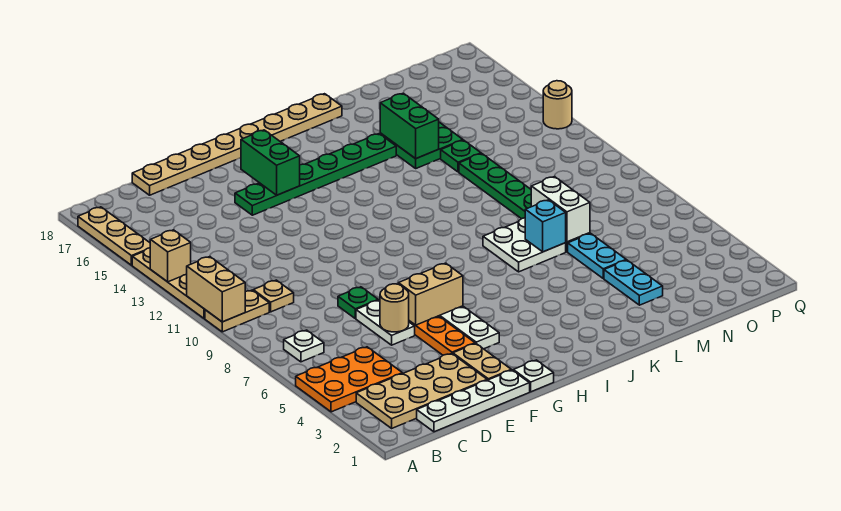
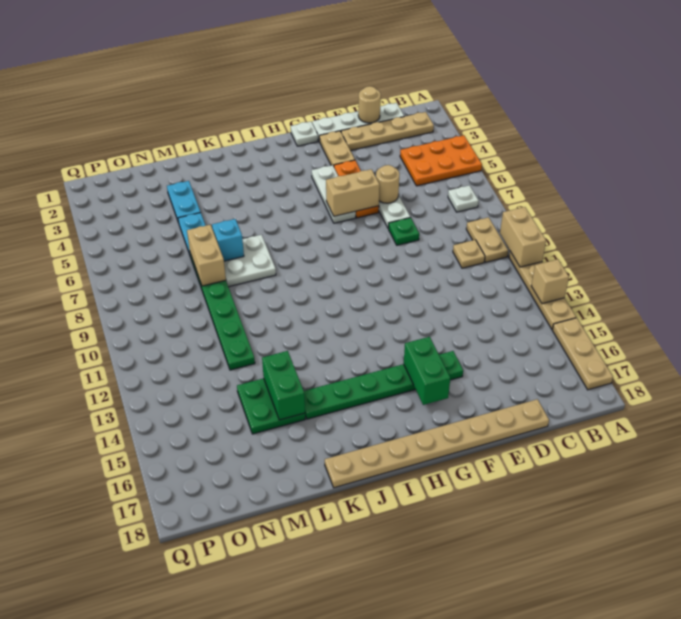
tan 1x2 plate [205,290,269,332] -> tan 1x2 plate turned to [466,217,508,262]
tan 2x4 plate [356,353,487,428] -> tan 1x4 plate [341,112,434,151]
white 1x2 brick [531,176,590,242] -> tan 1x2 brick [187,225,226,286]
green 1x1 plate [441,140,481,172] -> none
tan 1x1 round brick [543,81,572,129] -> tan 1x1 round brick moved to [358,86,381,123]

